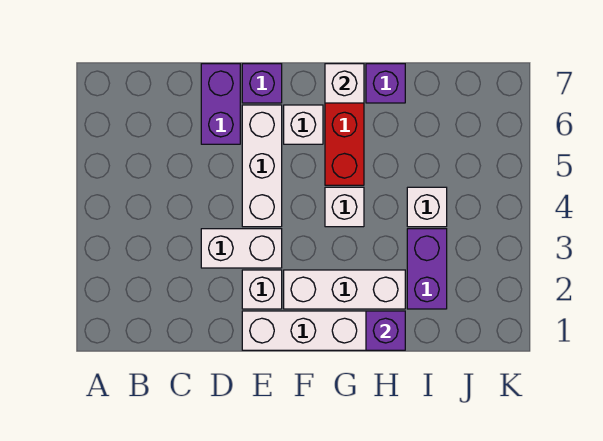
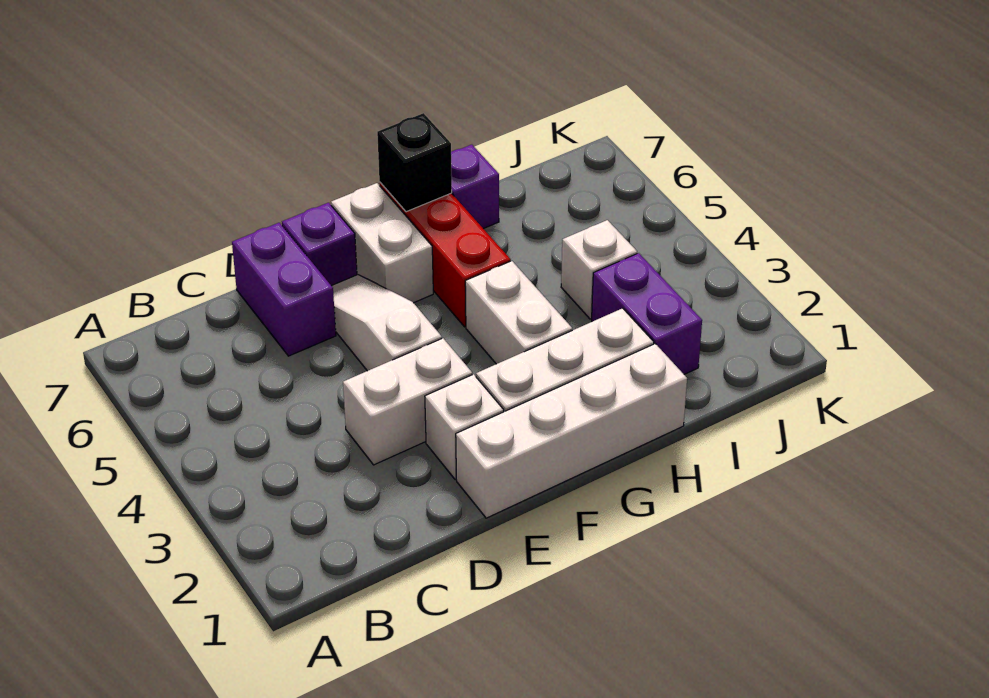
white 1x3 brick [242,105,282,227] -> white 1x3 slope [332,275,442,371]
white 1x1 brick [284,105,323,144] -> white 1x2 brick [331,183,433,303]
white 1x1 brick [325,187,364,227] -> white 1x2 brick [465,261,572,364]
white 1x1 brick [325,64,364,103] -> black 1x1 brick [377,113,452,212]
purple 1x1 brick [366,311,405,350] -> none

